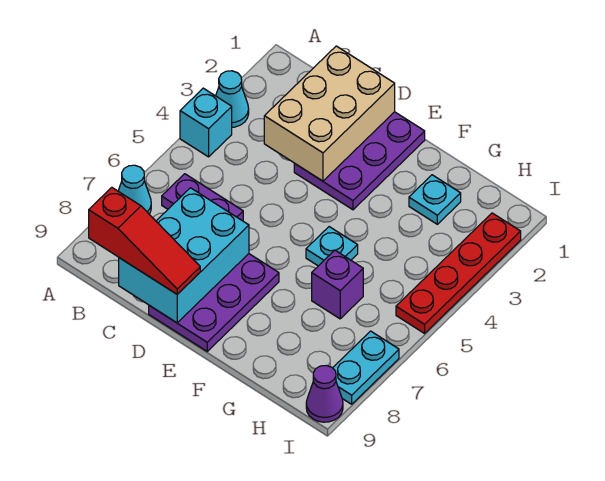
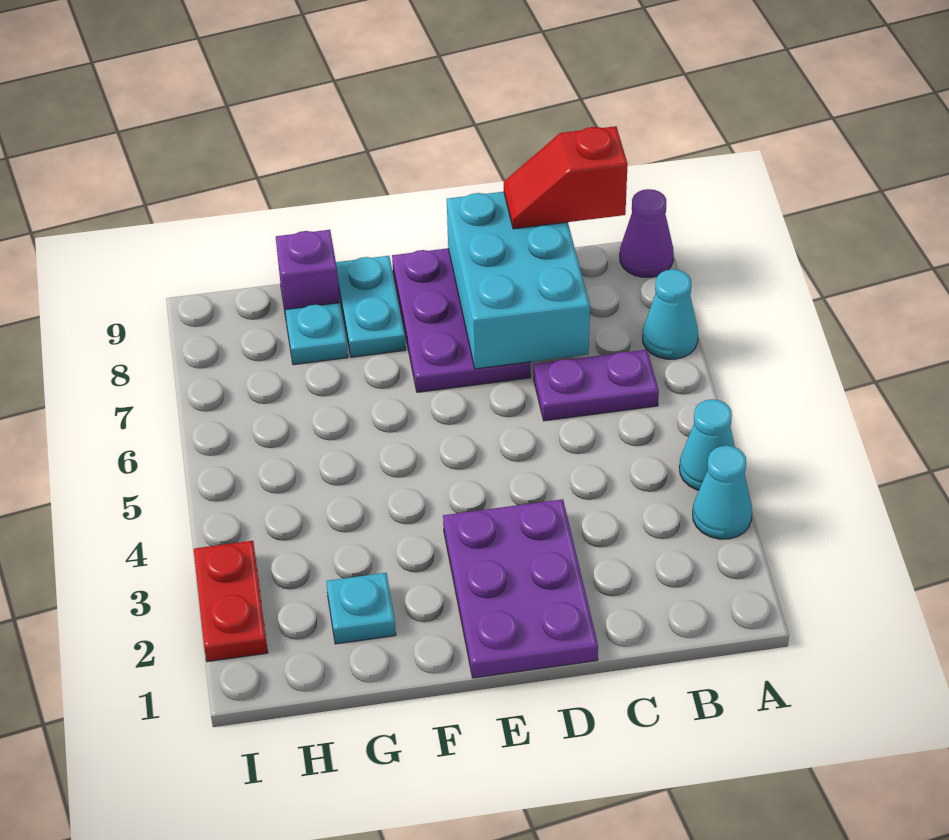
cyan 1x1 brick [180,88,232,157] -> cyan 1x1 cone [679,399,735,490]
red 1x3 slope [89,187,200,294] -> red 1x2 slope [504,126,628,229]
tan 2x3 brick [264,46,395,181] -> none
cyan 1x1 plate [306,227,358,266] -> cyan 1x1 plate moved to [285,303,348,365]
purple 1x1 brick [312,250,363,319] -> purple 1x1 brick moved to [276,230,340,317]
red 1x4 plate [396,213,521,333] -> red 1x2 plate [194,541,268,662]
cyan 1x2 plate [333,331,399,404] -> cyan 1x2 plate moved to [336,256,406,357]
purple 1x1 cone [306,365,343,422] -> purple 1x1 cone moved to [620,189,674,277]

